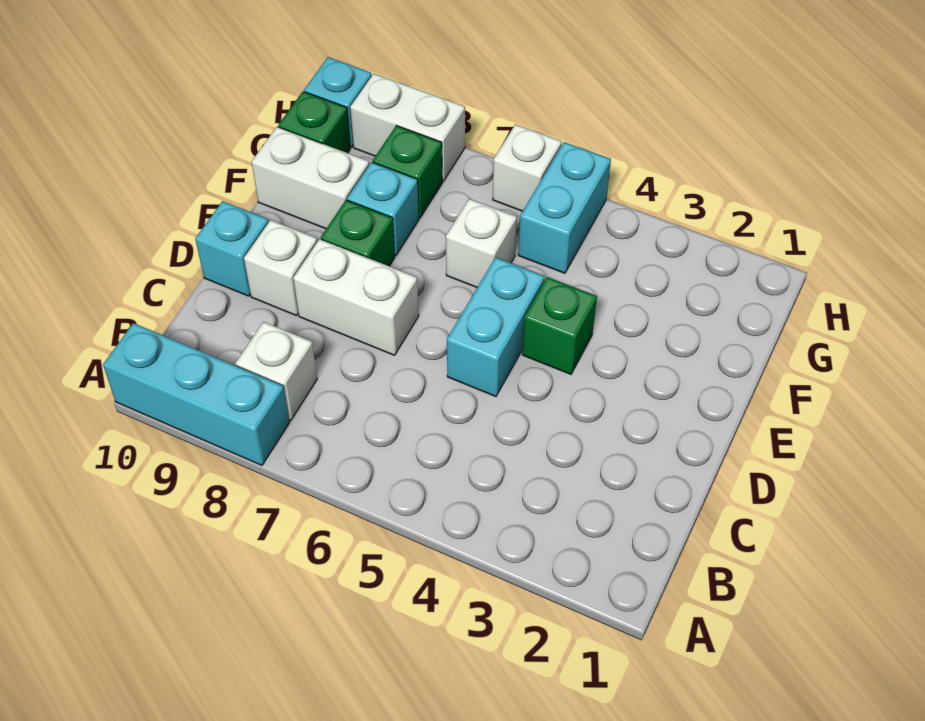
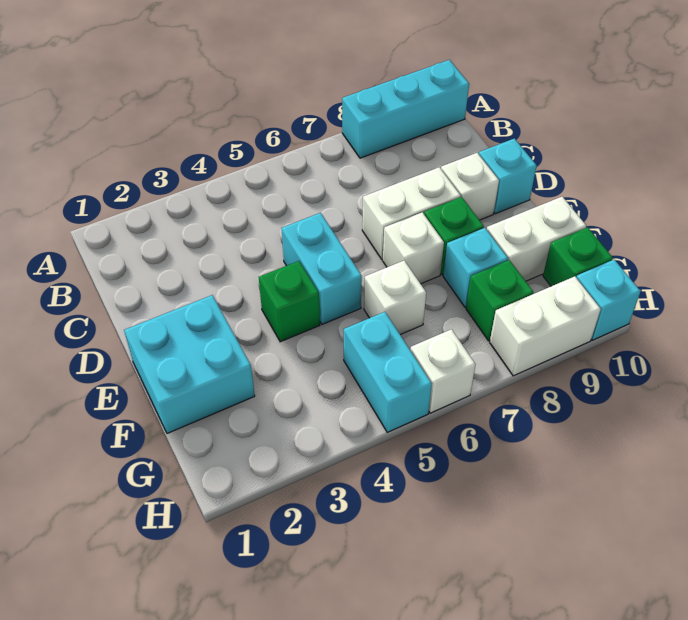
white 1x1 brick [235,322,317,421] -> white 1x1 brick moved to [383,212,444,284]
none -> cyan 2x2 brick [124,295,255,433]

